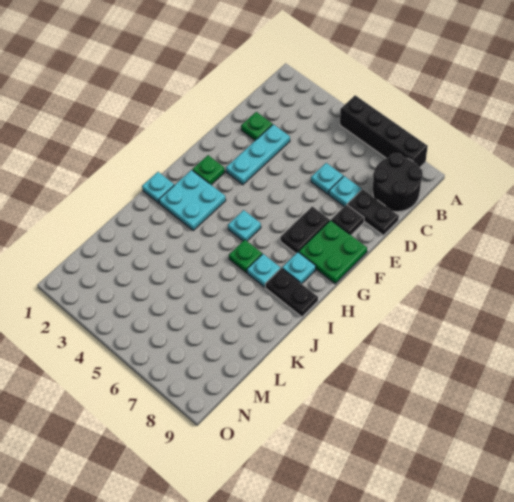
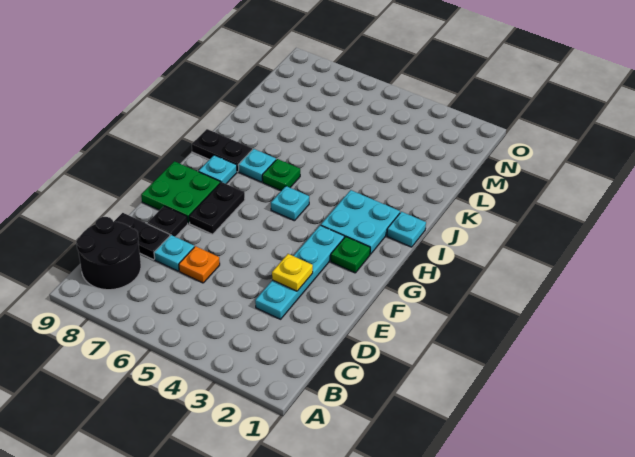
black 1x4 brick [340,95,428,167] -> none
green 1x1 plate [241,112,273,140] -> none
cyan 1x3 plate [226,124,290,185] -> cyan 1x4 plate [255,225,344,319]
cyan 1x1 plate [311,163,343,194] -> orange 1x1 plate [179,246,220,283]
none -> yellow 1x1 plate [272,254,313,291]

